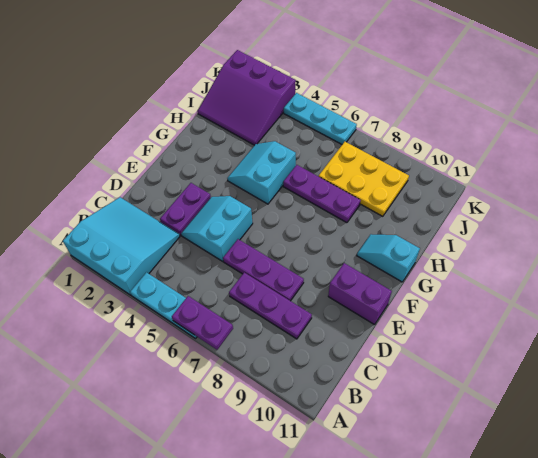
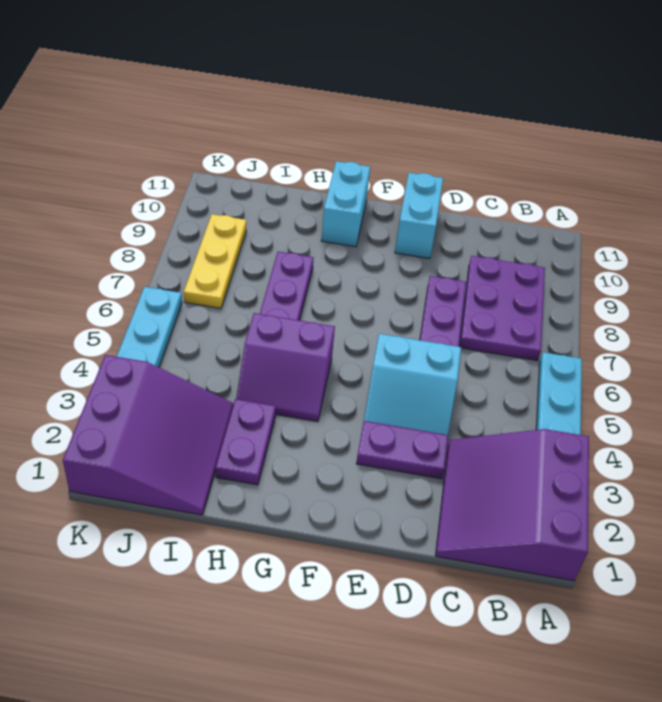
cyan 3x3 slope [63,197,180,295] -> purple 3x3 slope [436,429,589,581]
purple 1x2 plate [172,296,233,350] -> purple 1x2 plate moved to [215,399,276,485]
purple 1x3 plate [229,273,312,339] -> purple 2x3 plate [460,256,545,361]
purple 1x2 brick [328,263,392,325] -> cyan 1x2 brick [395,173,443,259]
cyan 2x2 slope [227,141,296,204] -> purple 2x2 slope [236,313,335,422]
cyan 1x2 slope [357,234,420,282] -> cyan 1x2 brick [321,161,370,247]
yellow 2x3 plate [319,142,409,216] -> yellow 1x3 plate [184,214,246,308]

